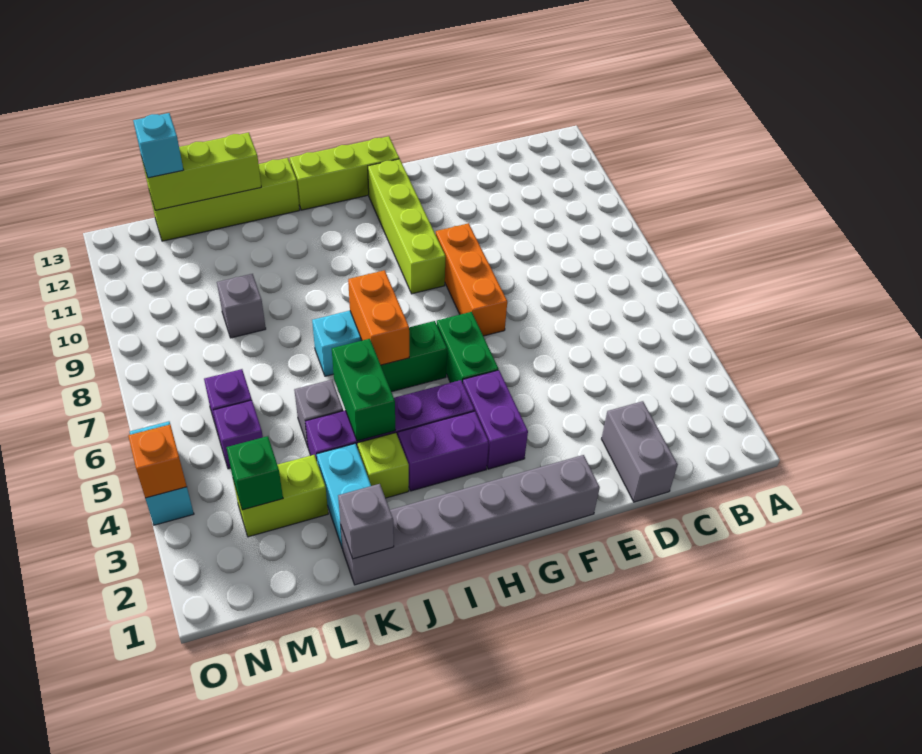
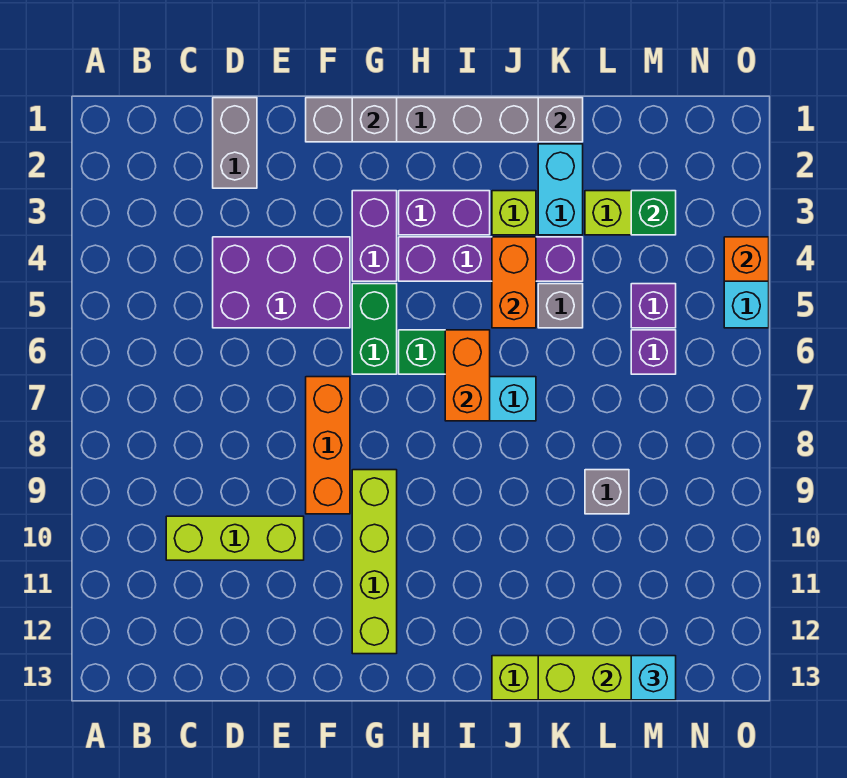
none -> purple 2x3 brick [213,237,350,328]
none -> grey 1x1 brick [352,98,397,142]
lime 1x3 brick [290,136,399,210] -> lime 1x3 brick moved to [166,516,304,560]
green 1x2 brick [332,339,395,441] -> orange 1x2 brick [492,237,536,328]

